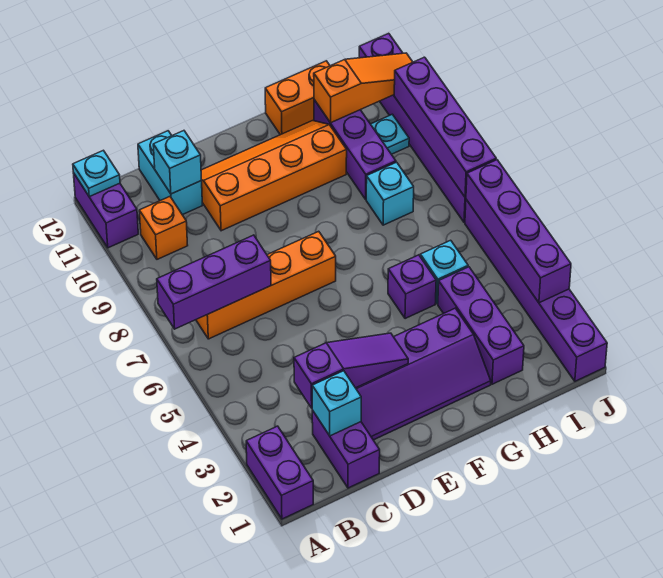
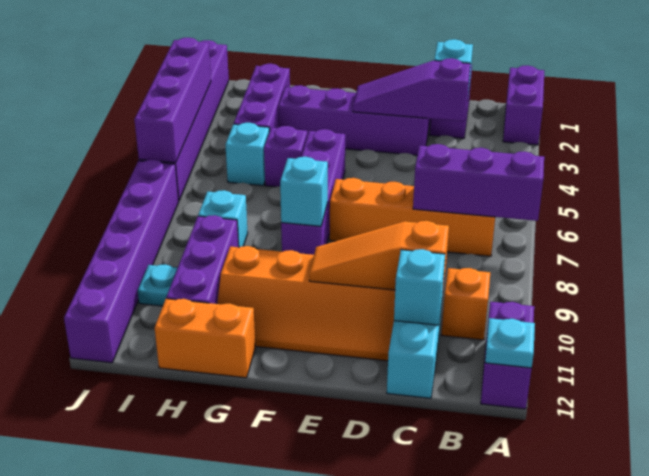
none -> cyan 1x1 brick [280,157,328,226]
orange 1x3 slope [314,53,413,123] -> orange 1x3 slope moved to [309,221,449,290]
purple 1x4 brick [394,57,496,197] -> purple 1x4 brick moved to [281,129,345,255]

